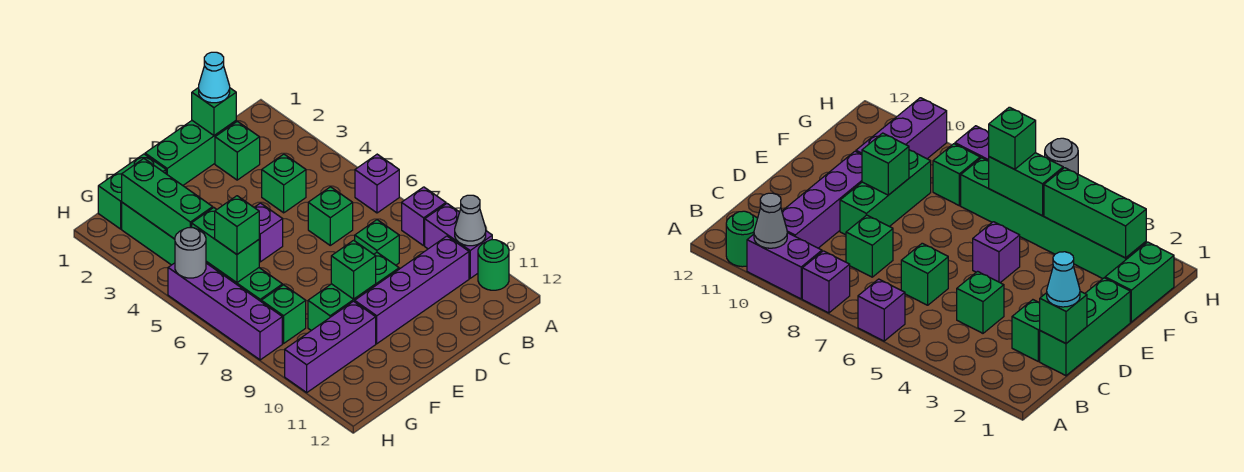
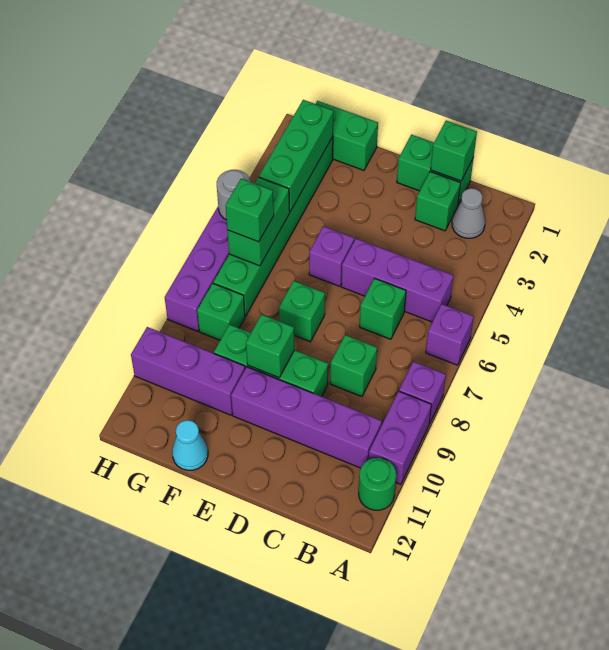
grey 1x1 cone [455,195,486,246] -> grey 1x1 cone moved to [452,188,485,238]
none -> purple 1x3 brick [341,239,453,322]
green 1x3 brick [145,121,236,185] -> green 1x2 brick [397,135,473,205]
cyan 1x1 cone [199,52,230,103] -> cyan 1x1 cone moved to [172,420,208,470]
green 1x1 brick [262,154,306,213] -> green 1x1 brick moved to [279,281,325,342]

